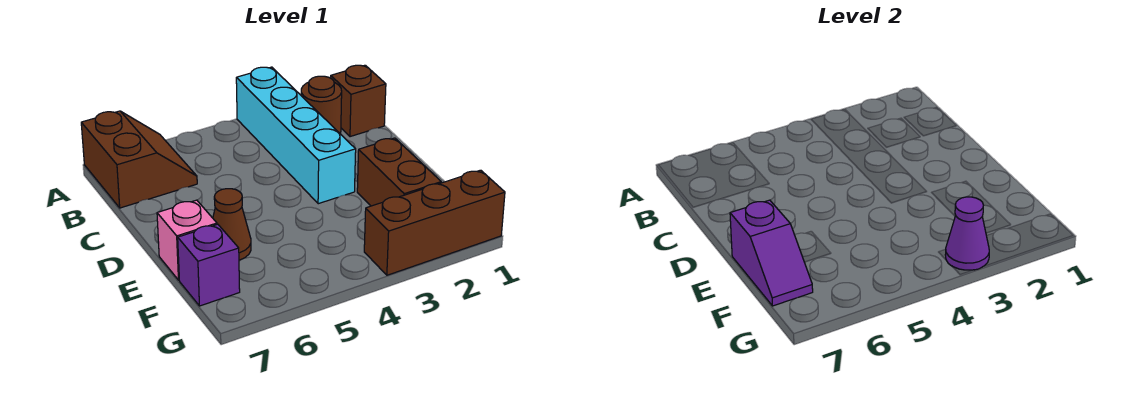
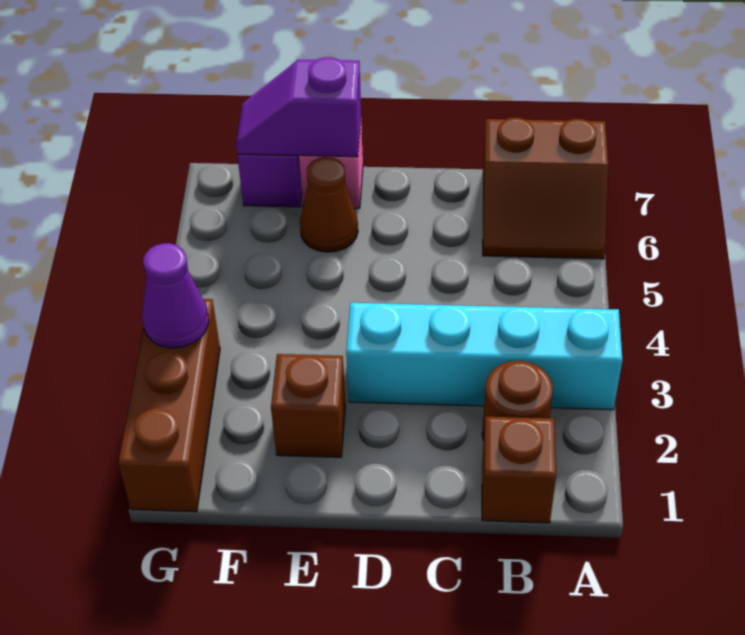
brown 1x2 brick [357,138,441,206] -> brown 1x1 brick [271,354,345,457]

